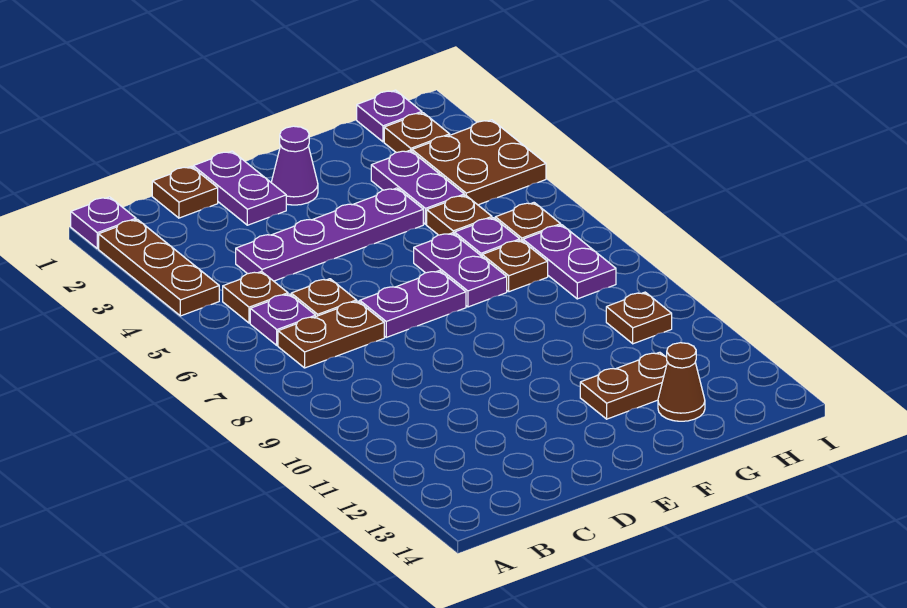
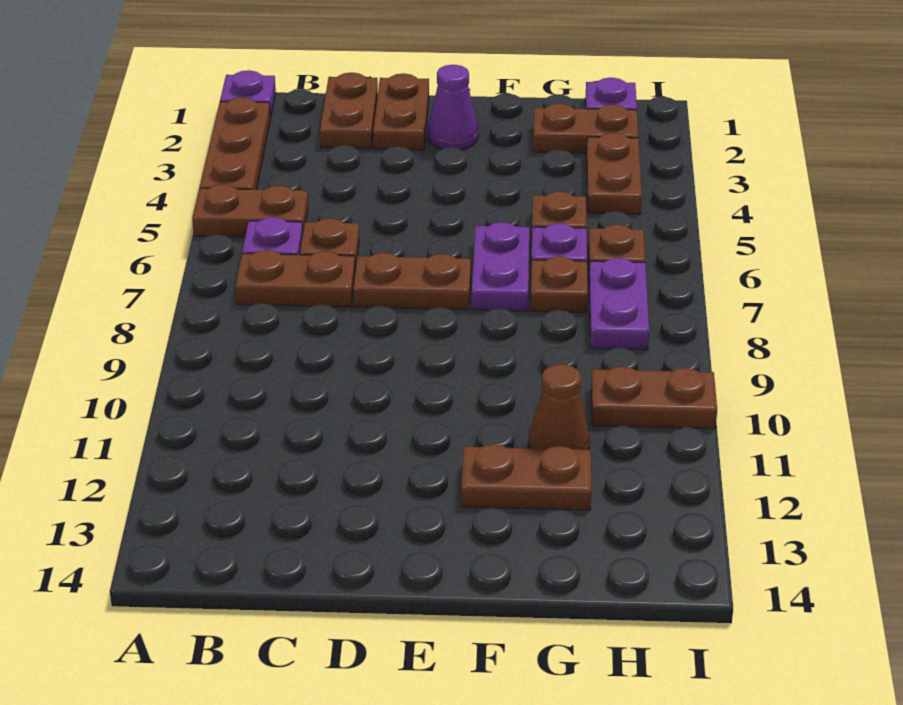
brown 1x1 plate [223,271,288,323] -> brown 1x2 plate [192,184,308,237]
brown 1x1 plate [152,167,218,218] -> brown 1x2 plate [320,72,378,149]
purple 1x4 plate [236,188,423,281] -> none
purple 1x2 plate [193,151,286,225] -> brown 1x2 plate [373,73,429,150]
purple 1x2 plate [360,271,466,337] -> brown 1x2 plate [353,253,471,310]
purple 1x2 plate [371,150,464,224] -> none
brown 1x1 cone [658,343,705,421] -> brown 1x1 cone moved to [528,364,590,450]
brown 1x1 plate [384,113,450,153] -> brown 1x2 plate [533,104,638,153]
brown 2x2 plate [412,120,546,205] -> brown 1x2 plate [587,133,642,214]
brown 1x1 plate [606,292,672,344] -> brown 1x2 plate [591,366,717,429]

